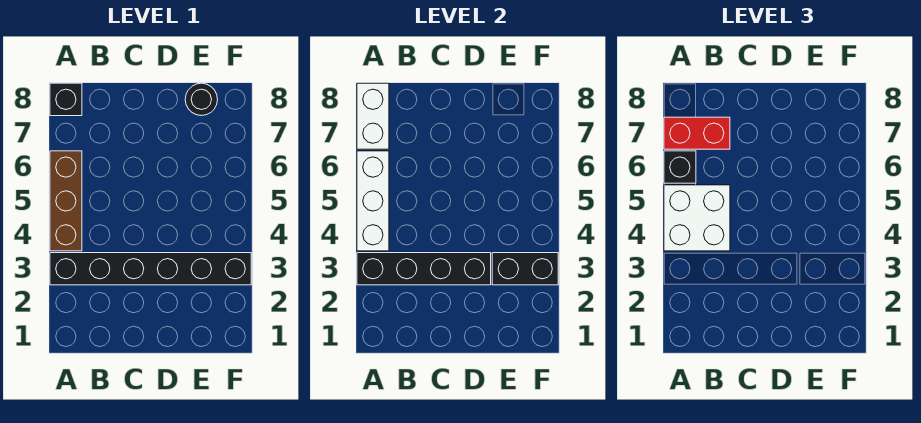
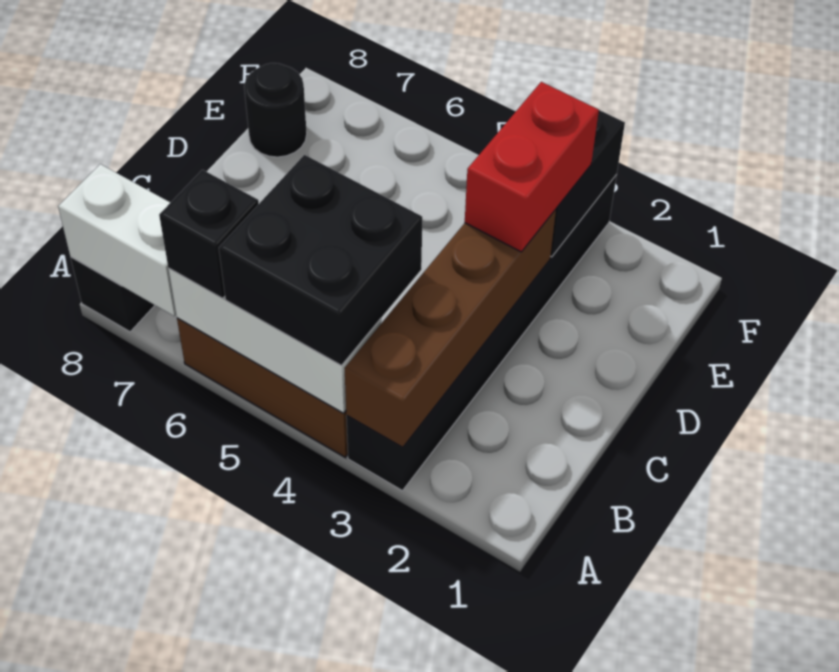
black 1x4 brick [357,253,491,285] -> brown 1x4 brick [345,209,556,447]
white 2x2 brick [664,185,730,251] -> black 2x2 brick [219,155,422,365]
red 1x2 brick [664,117,730,149] -> red 1x2 brick moved to [465,82,599,252]

